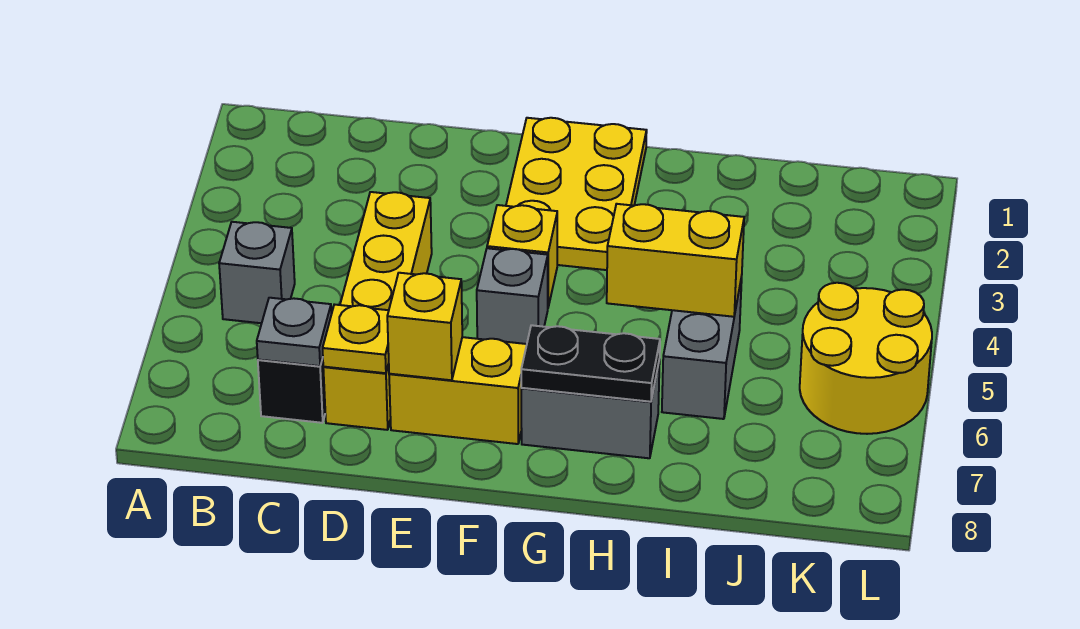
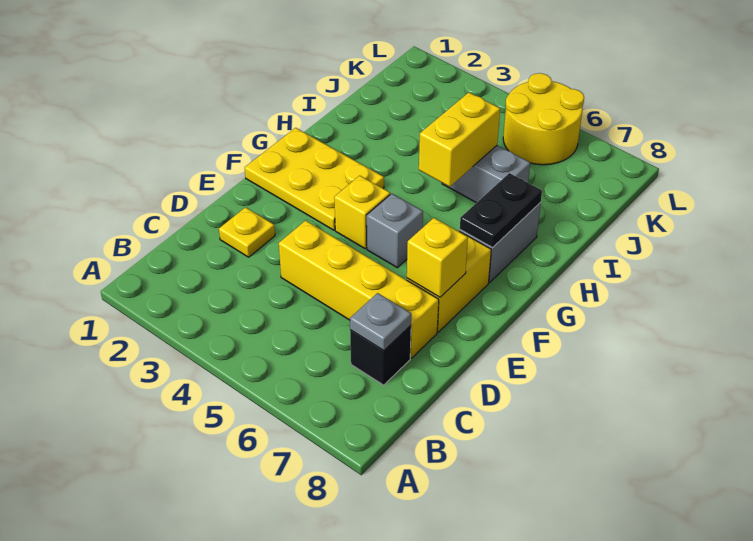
grey 1x1 brick [219,222,295,323] -> none
yellow 1x1 plate [323,304,389,373] -> yellow 1x1 plate moved to [219,207,275,257]

